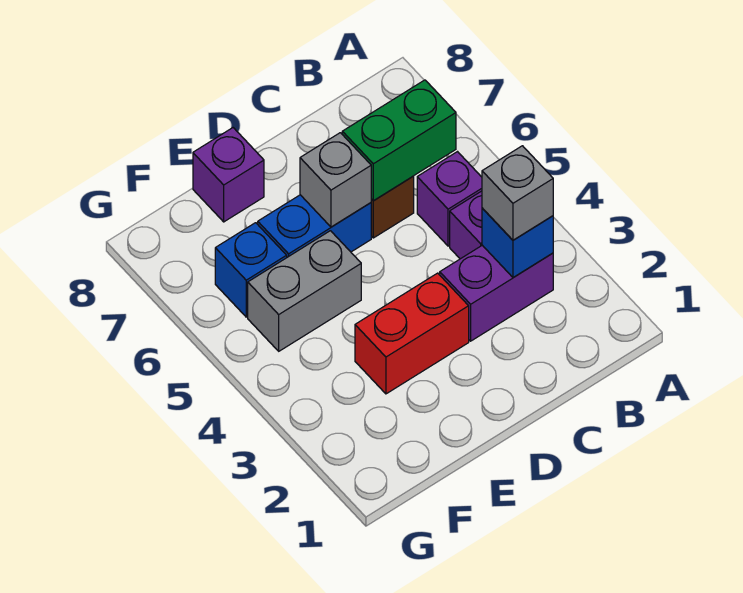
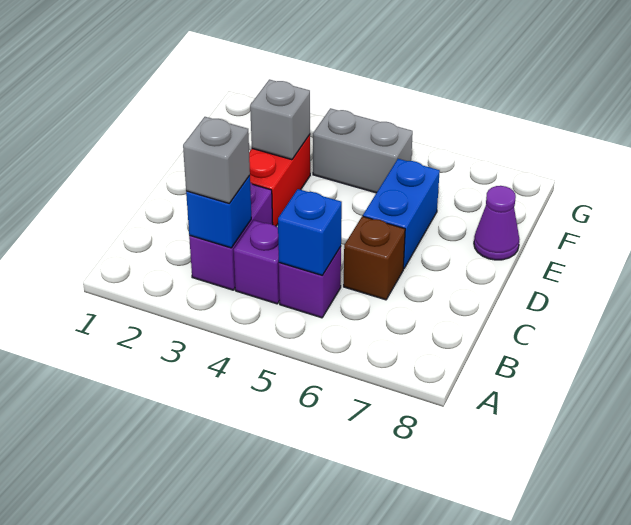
green 1x2 brick [342,80,456,201] -> none
grey 1x1 brick [300,133,371,227] -> grey 1x1 brick moved to [250,79,310,160]
grey 1x2 brick [248,231,361,351] -> grey 1x2 brick turned to [313,108,413,193]
purple 1x1 brick [193,128,264,222] -> purple 1x1 cone [474,186,519,260]
blue 1x1 brick [215,223,287,317] -> blue 1x1 brick moved to [278,189,342,275]

